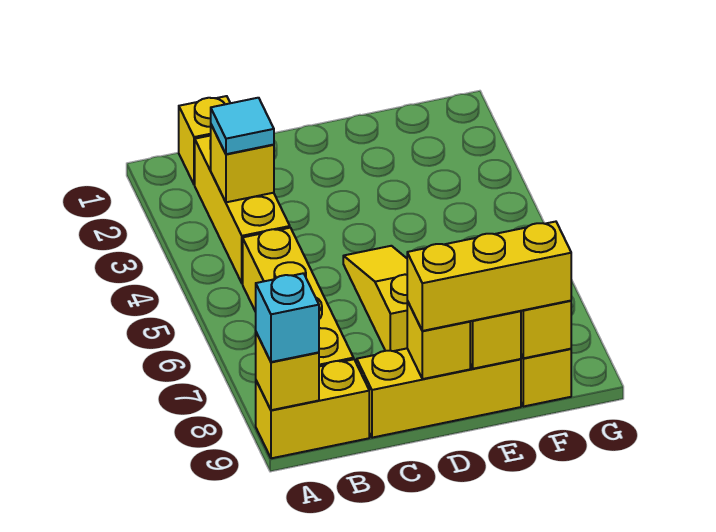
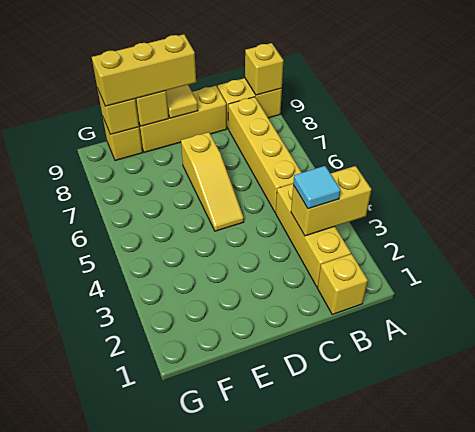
cyan 1x1 brick [256,273,319,362] -> none
yellow 1x1 brick [211,125,274,202] -> yellow 1x2 brick [291,166,371,236]
yellow 1x1 brick [407,301,470,379] -> yellow 1x1 tile [166,85,198,118]

